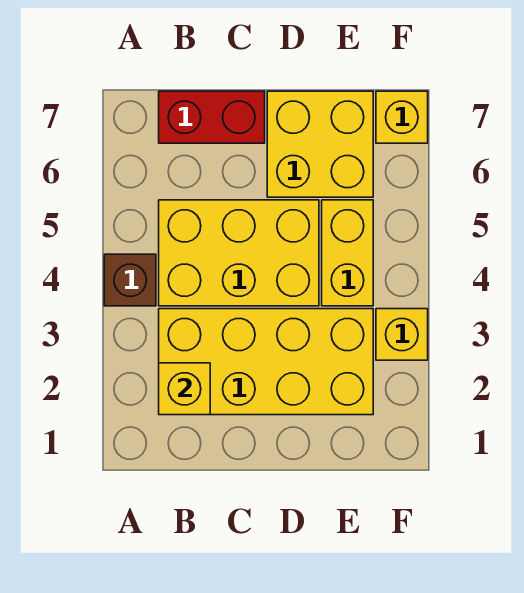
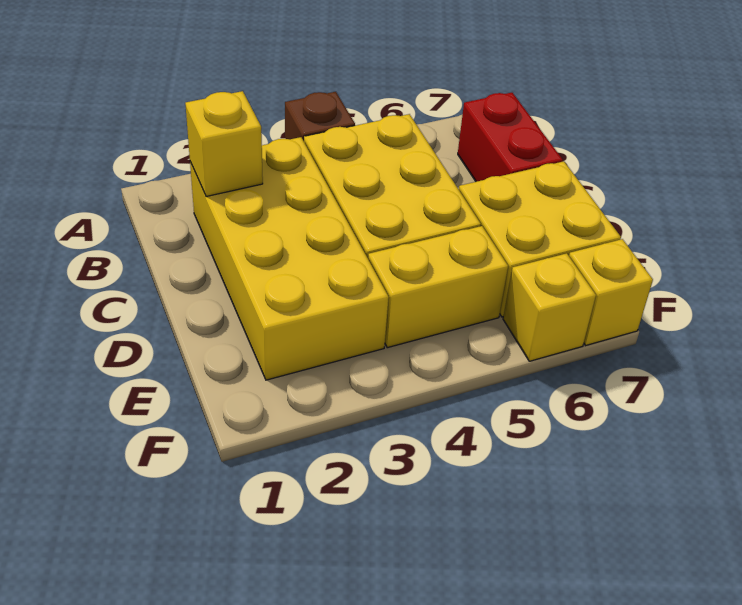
yellow 1x1 brick [376,309,428,360] -> yellow 1x1 brick moved to [503,253,596,361]

